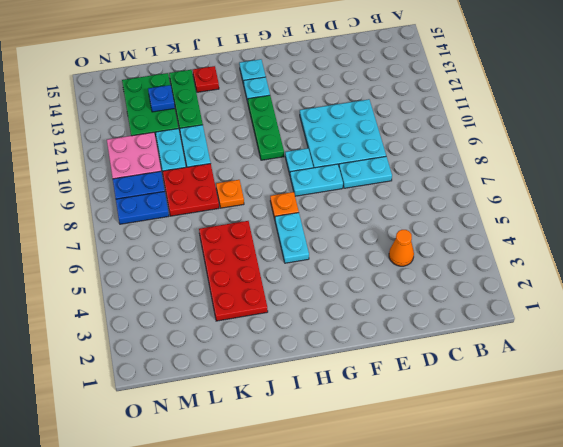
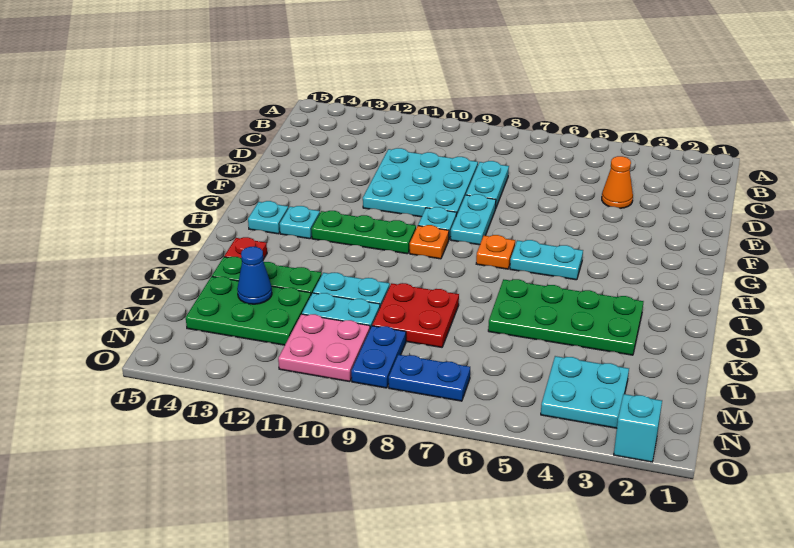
red 2x4 plate [199,221,268,321] -> green 2x4 plate [488,279,644,355]
orange 1x1 plate [216,180,244,208] -> orange 1x1 plate moved to [410,225,449,259]
blue 1x1 plate [148,85,175,112] -> blue 1x1 cone [237,247,272,304]
none -> cyan 2x2 plate [541,356,629,428]
blue 1x2 plate [116,191,169,224] -> blue 1x2 plate turned to [389,355,470,401]
none -> cyan 1x1 brick [614,394,662,462]

